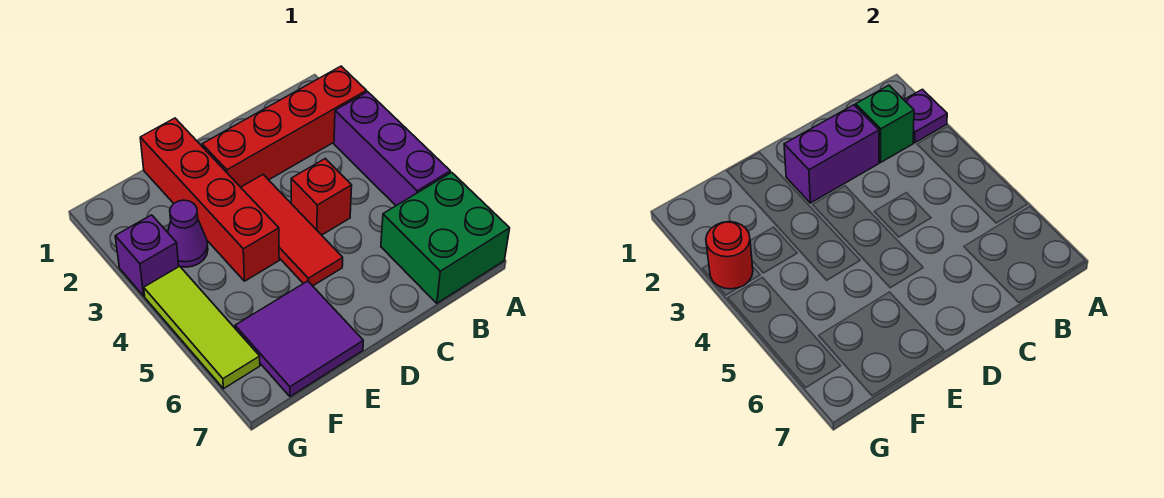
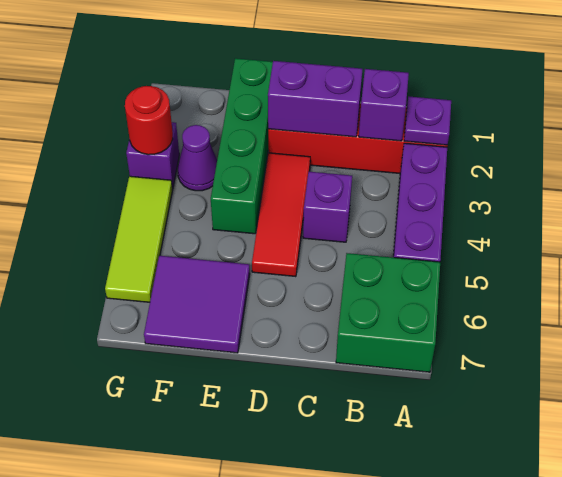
green 1x1 brick [856,85,914,162] -> purple 1x1 brick [359,69,409,141]
red 1x1 brick [291,159,352,235] -> purple 1x1 brick [303,172,352,242]
red 1x4 brick [140,118,279,281] -> green 1x4 brick [211,58,273,234]

